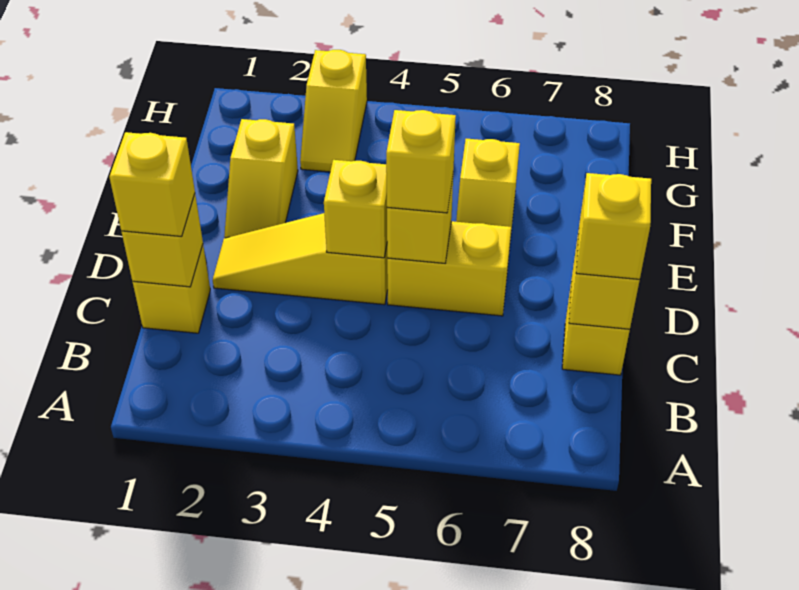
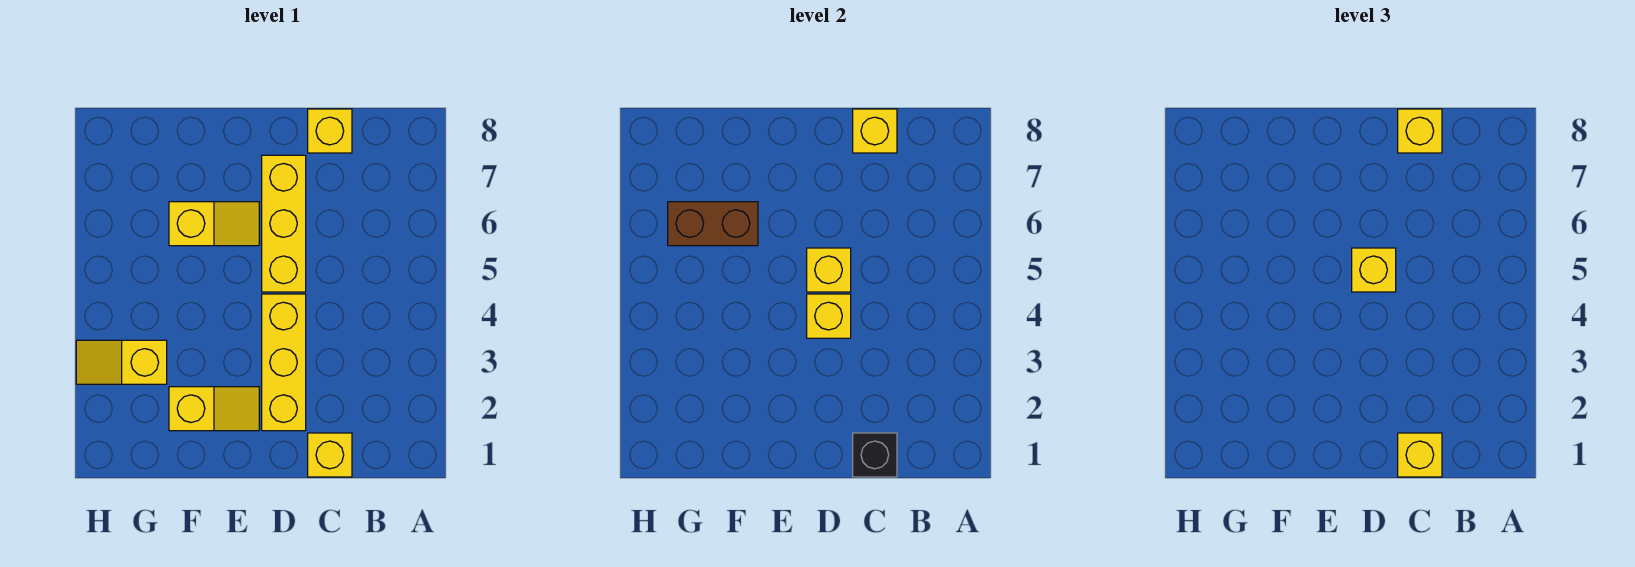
yellow 1x1 brick [121,194,203,287] -> black 1x1 brick [853,433,897,477]
yellow 1x3 slope [213,213,388,305] -> yellow 1x3 brick [262,294,306,431]
yellow 1x2 brick [387,221,512,316] -> yellow 1x3 brick [262,155,306,292]
none -> brown 1x2 brick [668,202,758,246]
yellow 1x2 slope [300,50,367,172] -> yellow 1x2 slope turned to [76,340,167,384]

